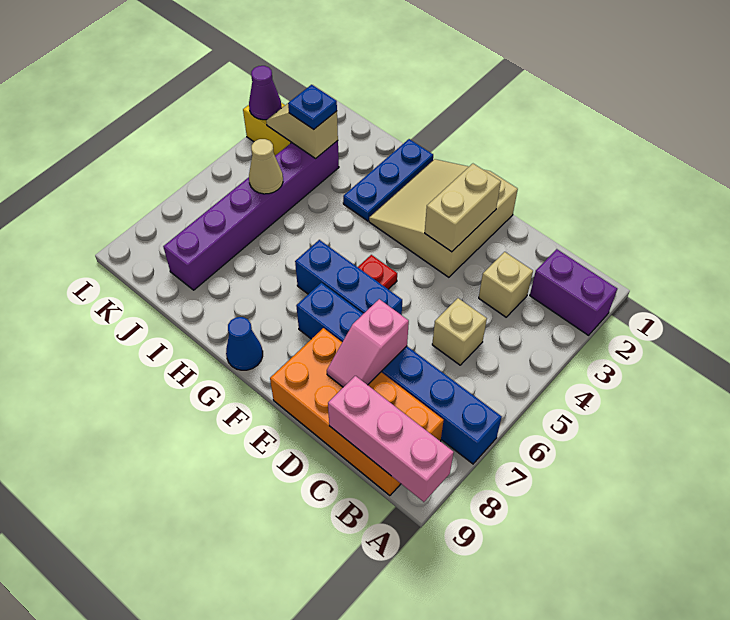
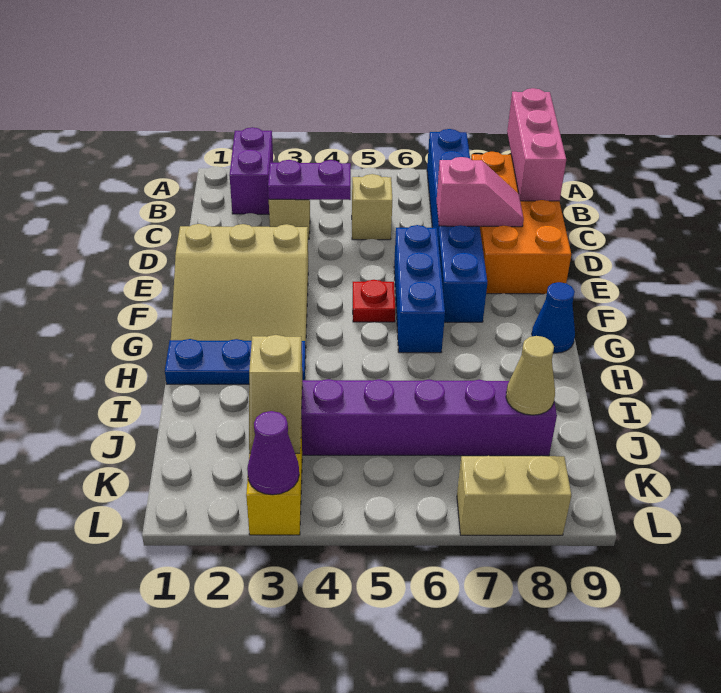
none -> purple 1x2 plate [268,160,351,200]
tan 1x2 brick [425,164,501,252] -> tan 1x2 brick moved to [457,456,571,535]
blue 1x1 plate [288,85,337,129] -> none
tan 1x1 cone [249,139,283,194] -> tan 1x1 cone moved to [506,336,555,415]

